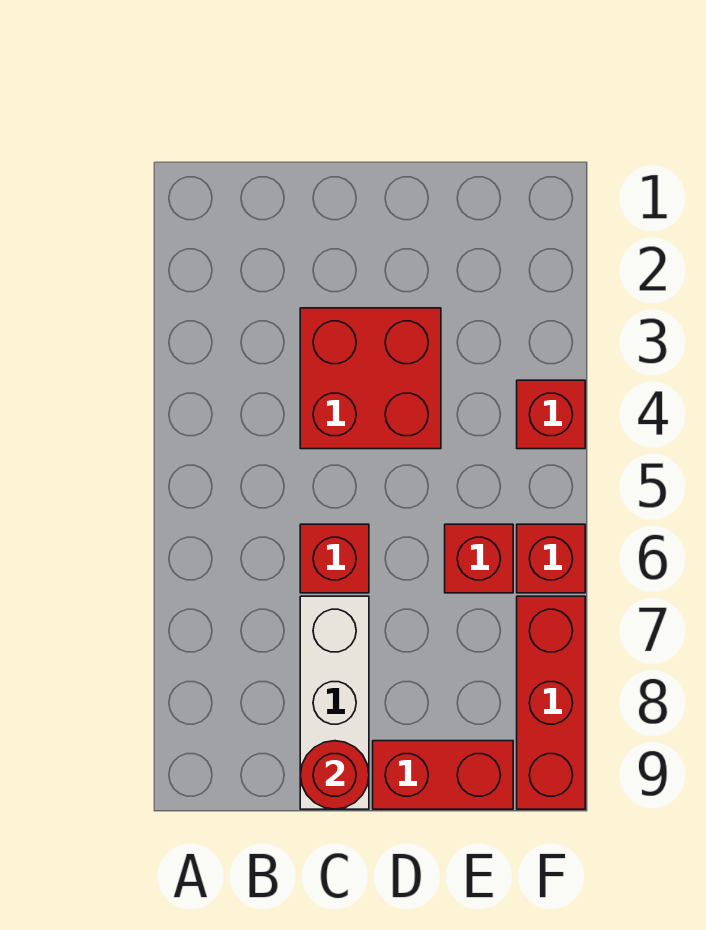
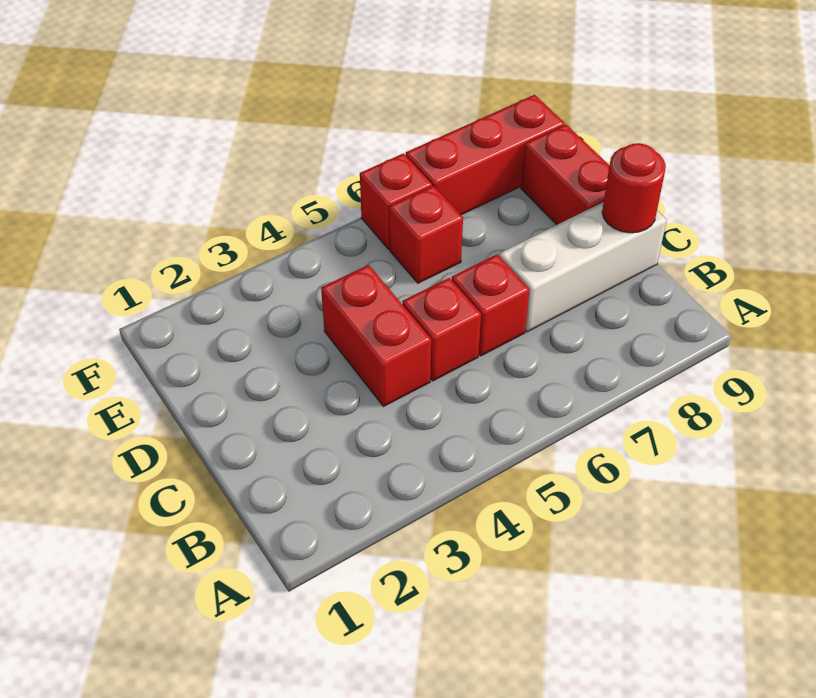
red 2x2 brick [300,308,441,449] -> red 1x2 brick [321,265,431,407]
red 1x1 brick [517,380,585,449] -> red 1x1 brick moved to [402,278,481,381]

